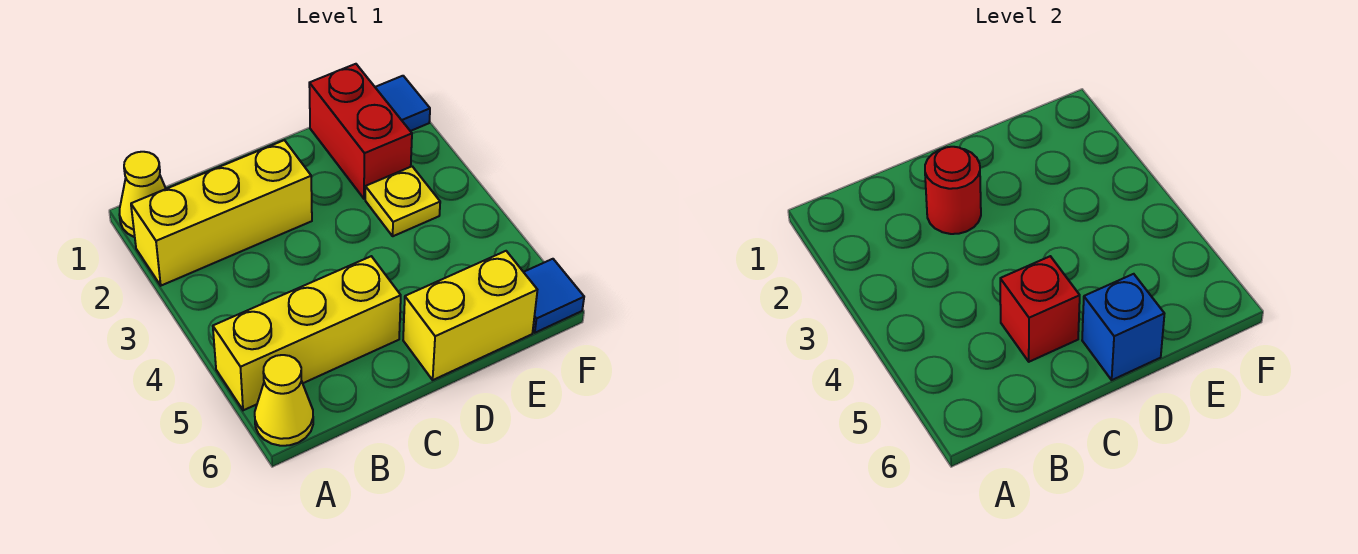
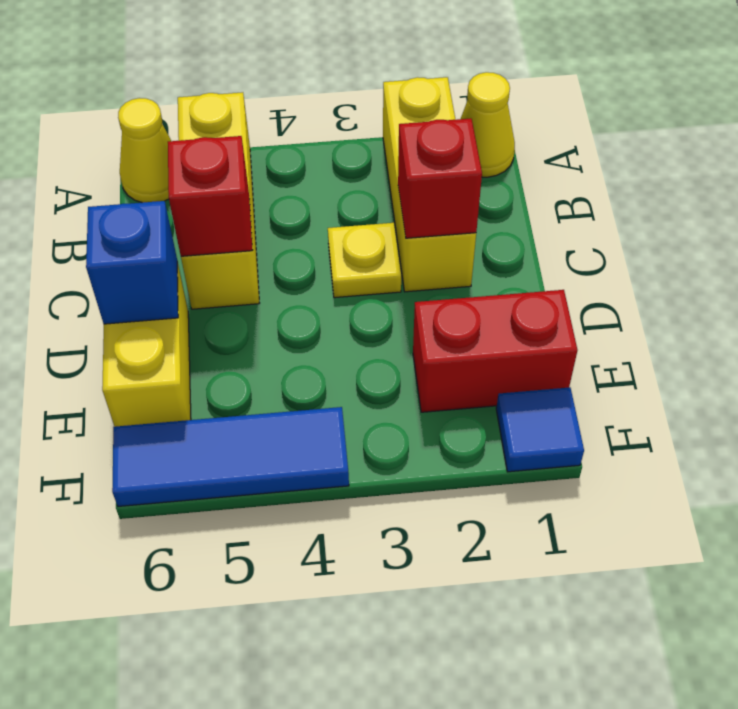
red 1x1 round brick [925,147,981,234] -> red 1x1 brick [398,118,482,238]
yellow 1x1 plate [365,166,440,236] -> yellow 1x1 plate moved to [328,223,401,298]
blue 1x1 tile [524,259,584,333] -> blue 1x3 tile [112,407,349,506]

